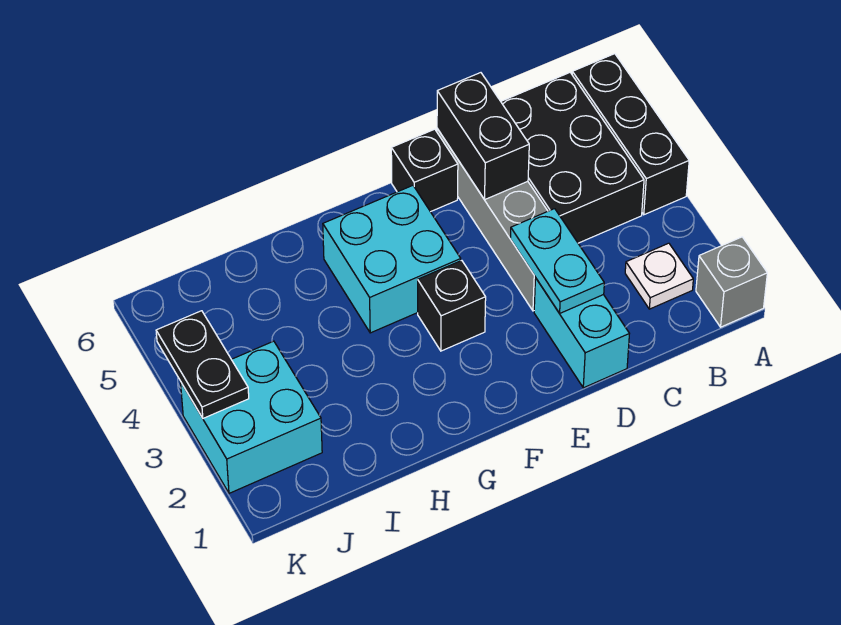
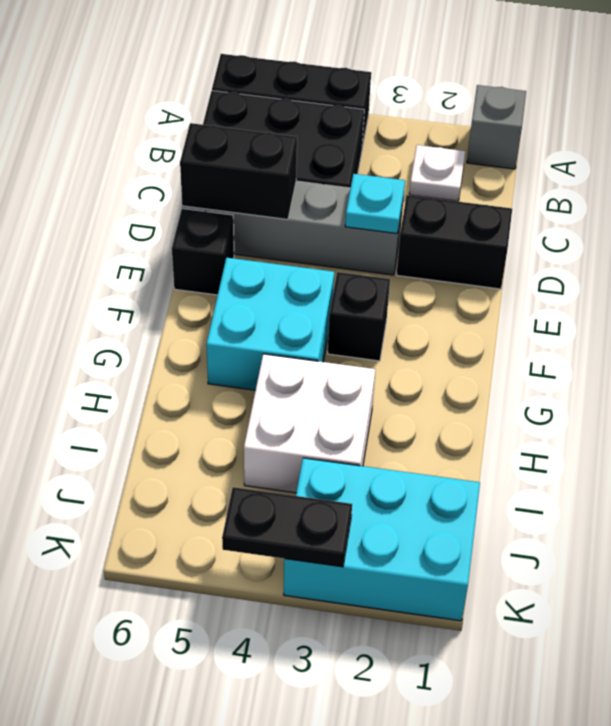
cyan 1x2 brick [534,278,629,388] -> black 1x2 brick [397,195,512,289]
cyan 1x2 plate [510,209,604,313] -> cyan 1x1 plate [345,174,405,233]
none -> white 2x2 brick [244,354,375,493]
cyan 2x2 brick [181,341,322,493] -> cyan 2x3 brick [284,458,480,621]

